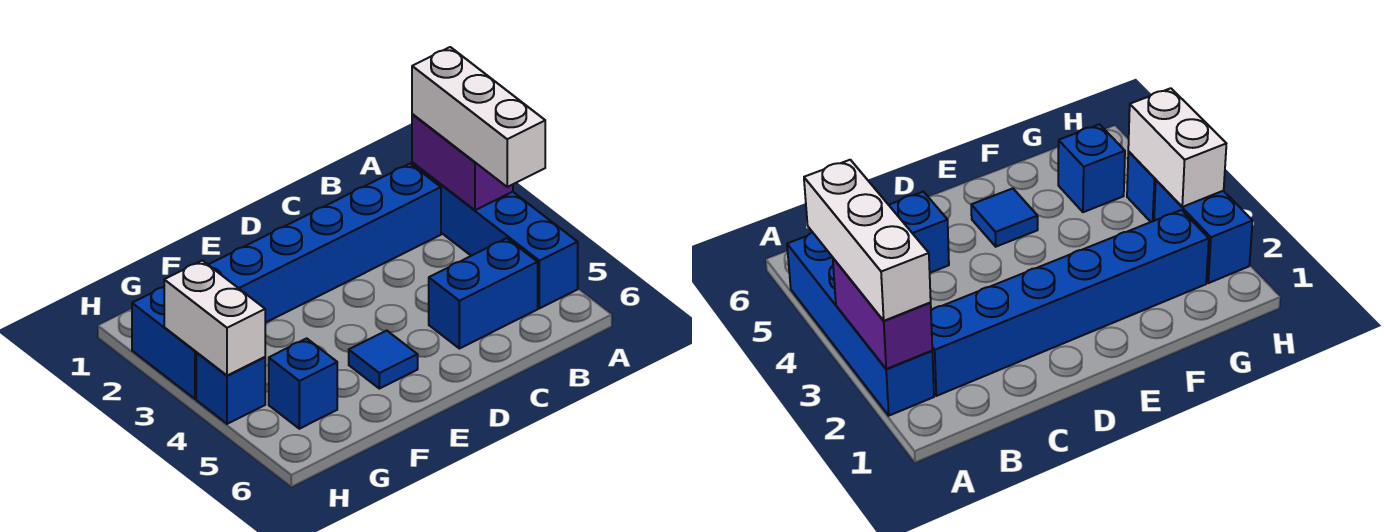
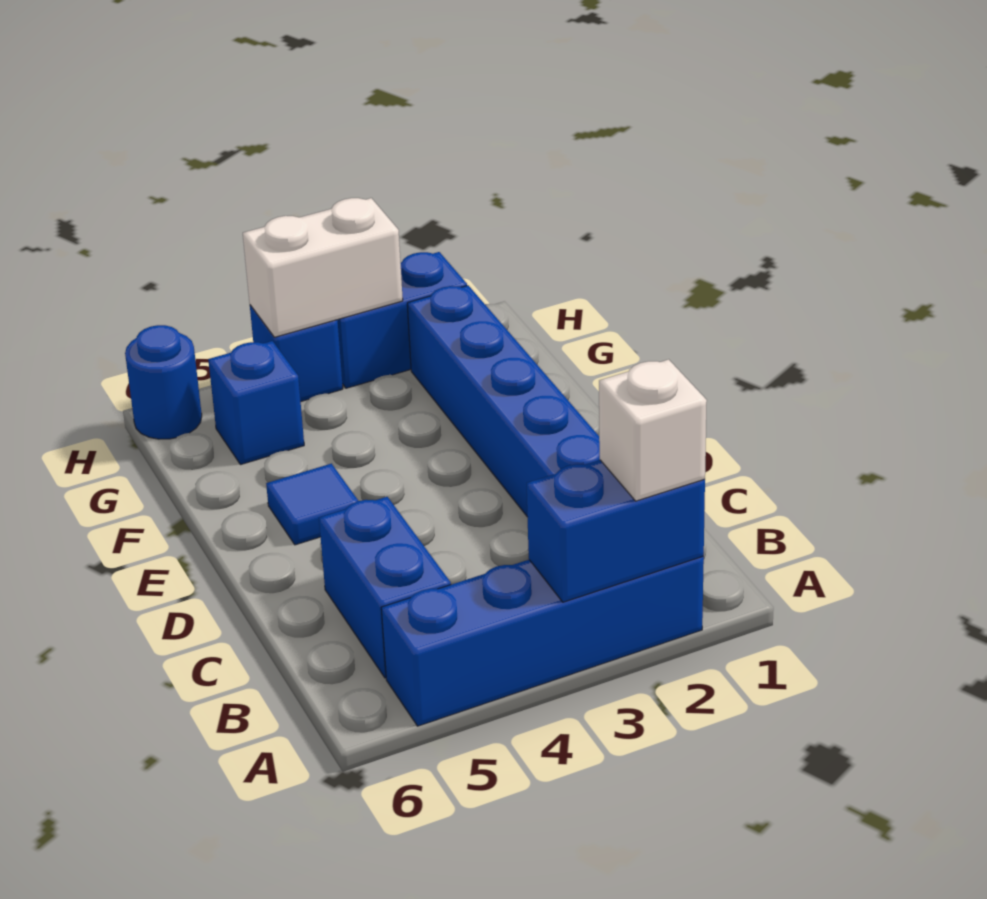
purple 1x2 brick [412,114,513,210] -> blue 1x2 brick [527,460,705,602]
white 1x3 brick [412,47,545,187] -> white 1x1 brick [599,359,707,501]
none -> blue 1x1 round brick [125,325,202,439]

